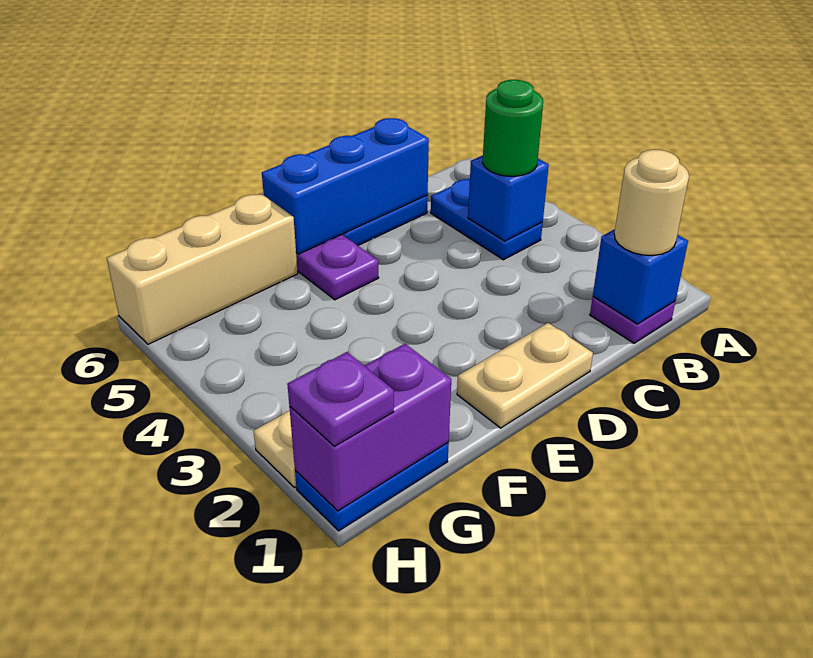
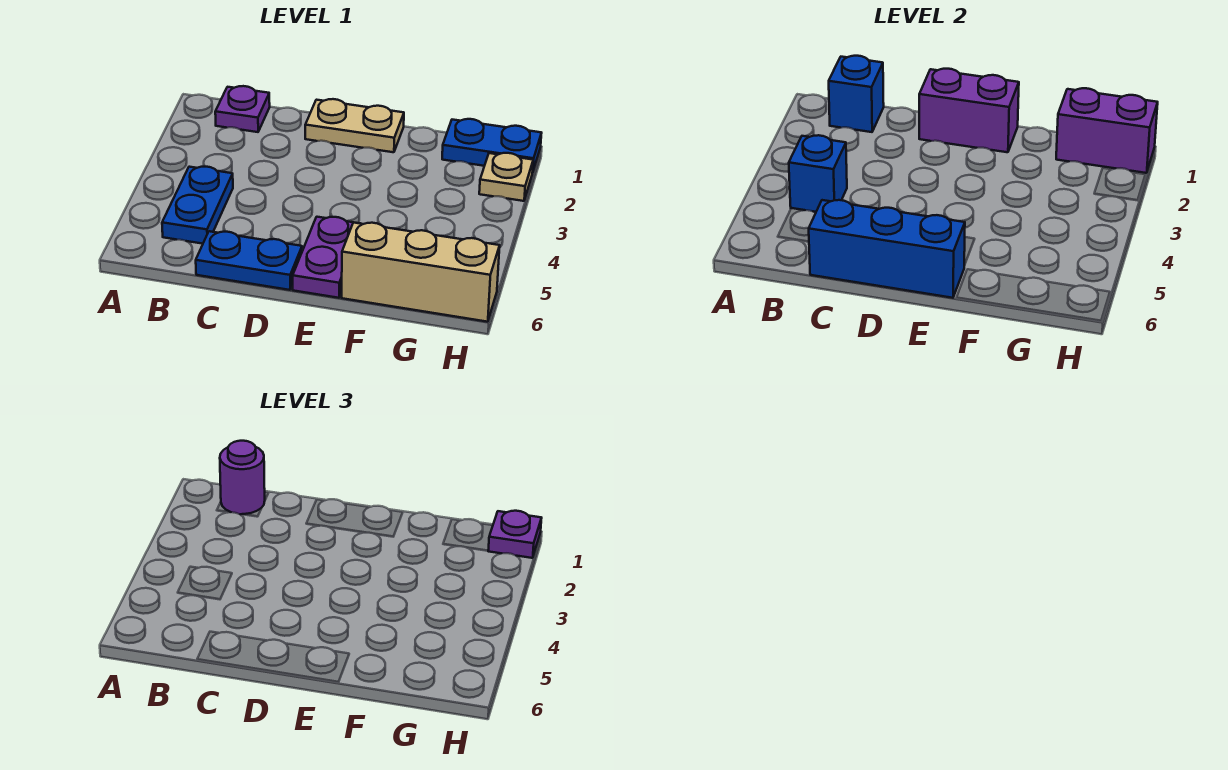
tan 1x1 round brick [614,150,689,256] -> purple 1x1 round brick [220,441,265,514]
green 1x1 round brick [482,80,543,176] -> none
none -> purple 1x2 brick [919,69,1019,152]

